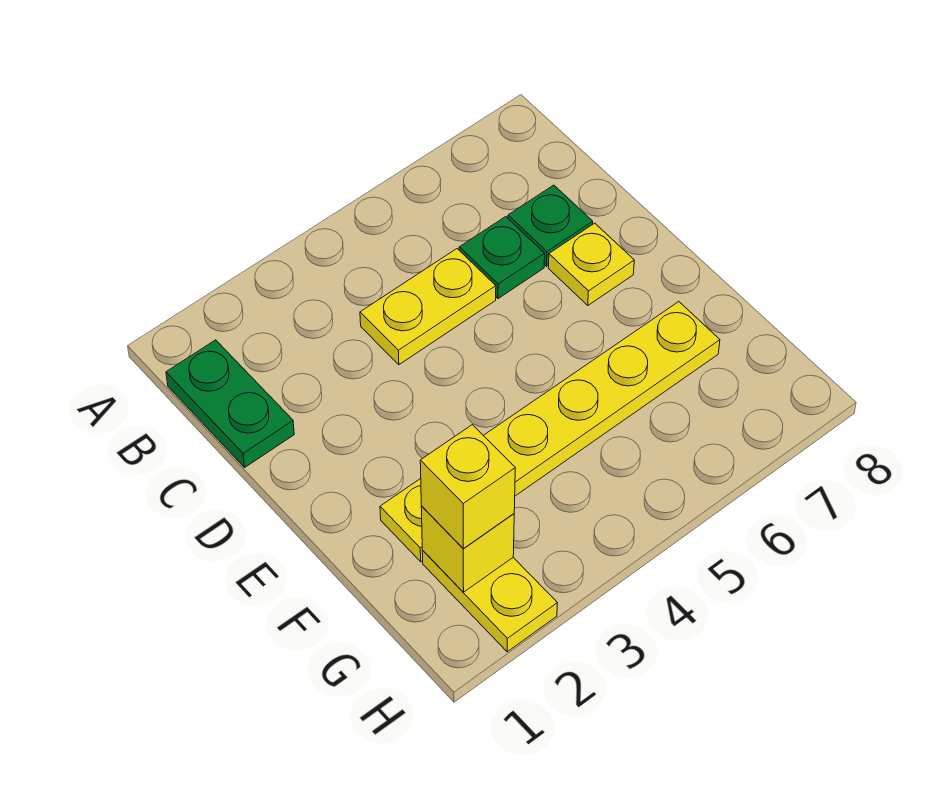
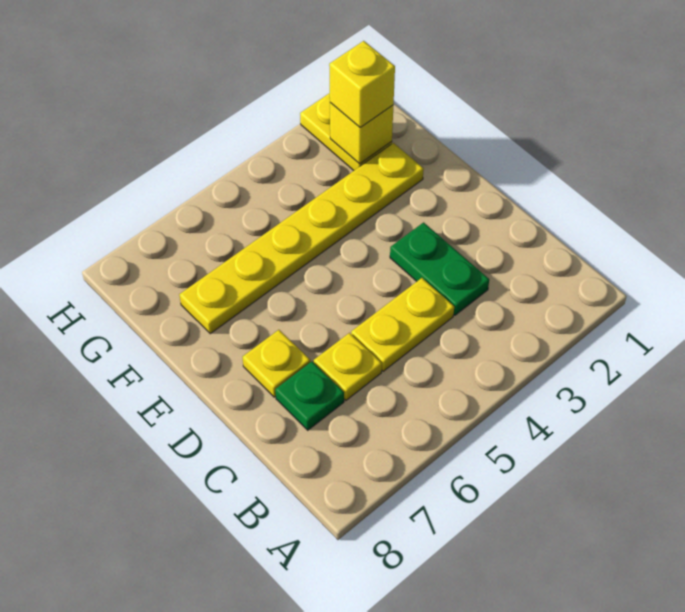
green 1x2 plate [166,340,294,467] -> green 1x2 plate moved to [390,222,489,315]
green 1x1 plate [459,217,545,299] -> yellow 1x1 plate [314,333,382,400]

